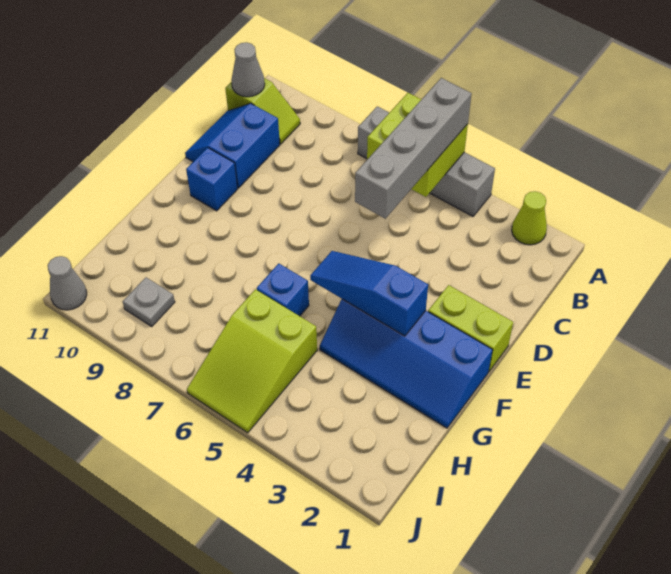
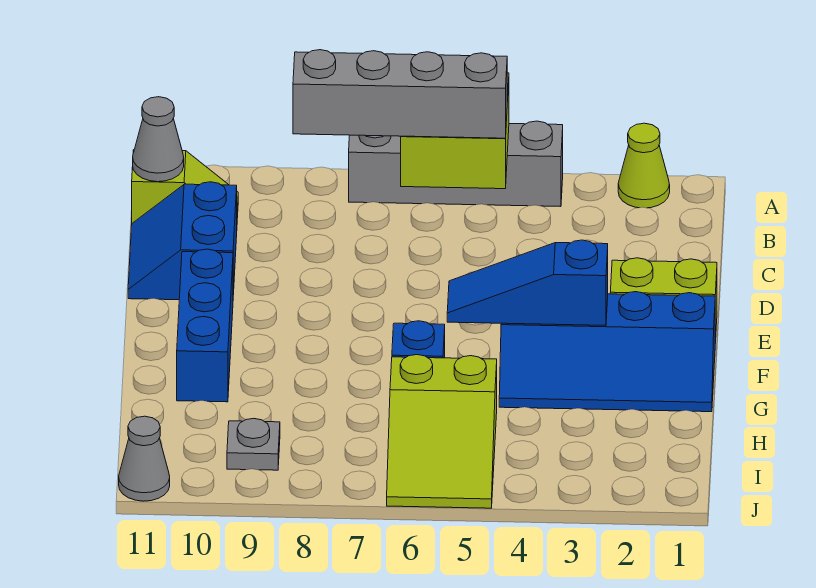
grey 1x4 brick [355,78,471,219] -> grey 1x4 brick turned to [293,50,507,138]
blue 1x1 brick [186,148,238,211] -> blue 1x3 brick [177,249,233,402]

